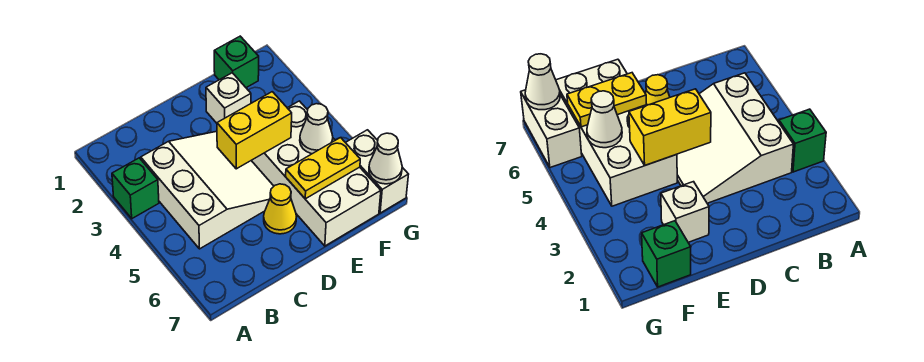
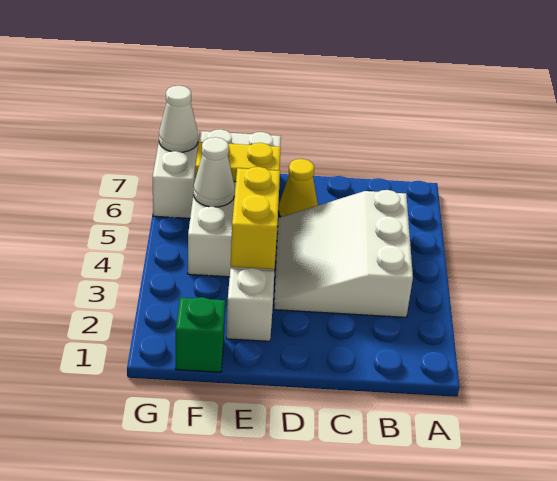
green 1x1 brick [112,158,159,219] -> none
yellow 1x2 brick [217,92,292,169] -> yellow 1x2 brick turned to [231,167,280,269]

